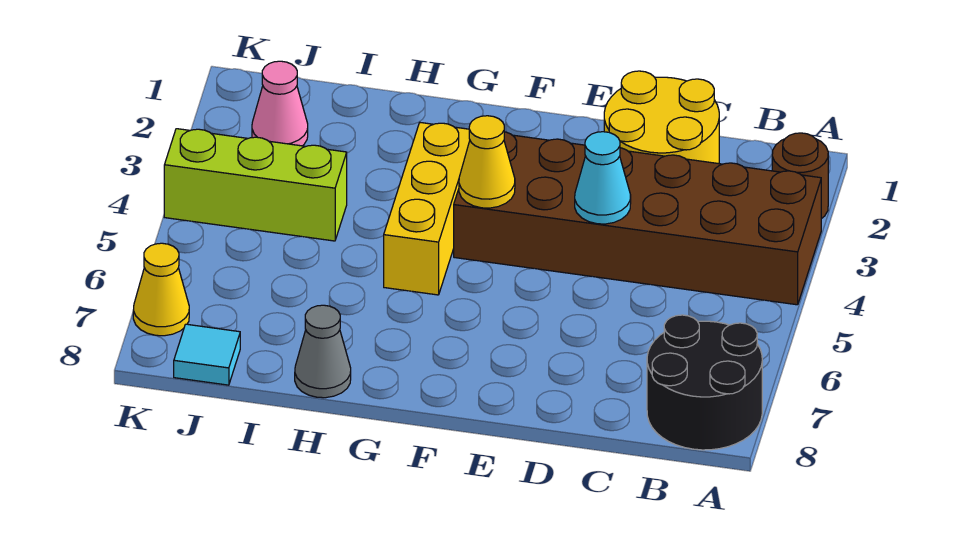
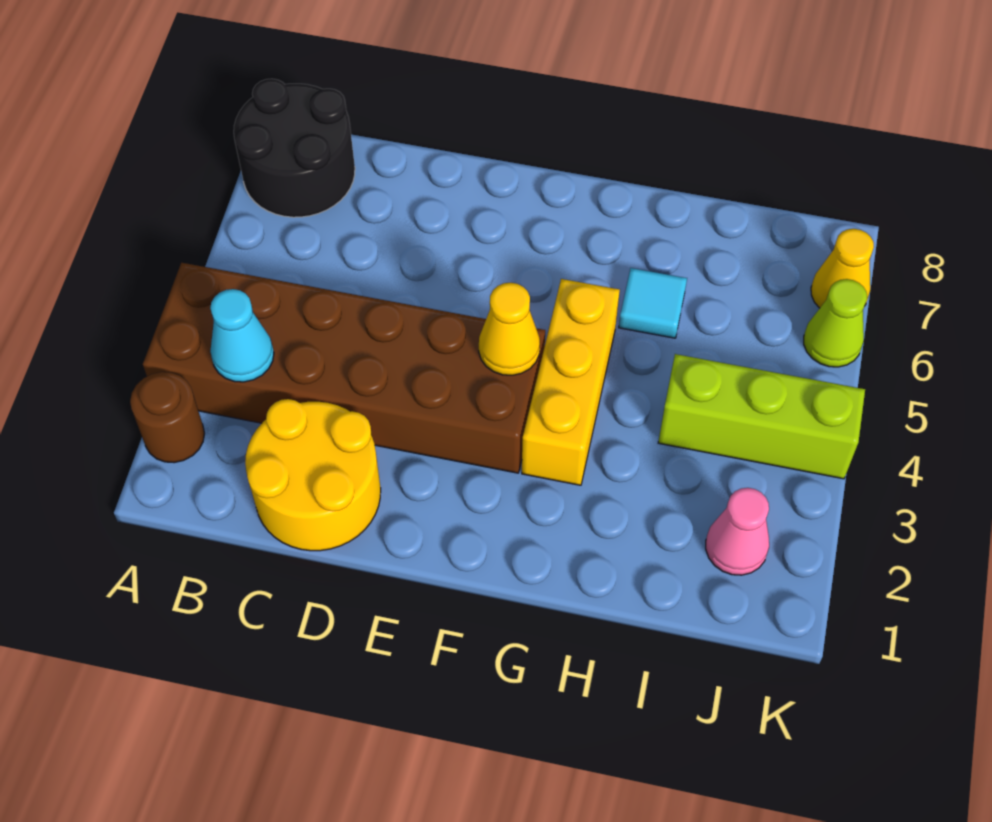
cyan 1x1 cone [575,132,631,224] -> cyan 1x1 cone moved to [210,289,274,382]
grey 1x1 cone [295,305,351,398] -> none
cyan 1x1 tile [174,324,240,385] -> cyan 1x1 tile moved to [619,268,687,338]
none -> lime 1x1 cone [804,279,867,367]

